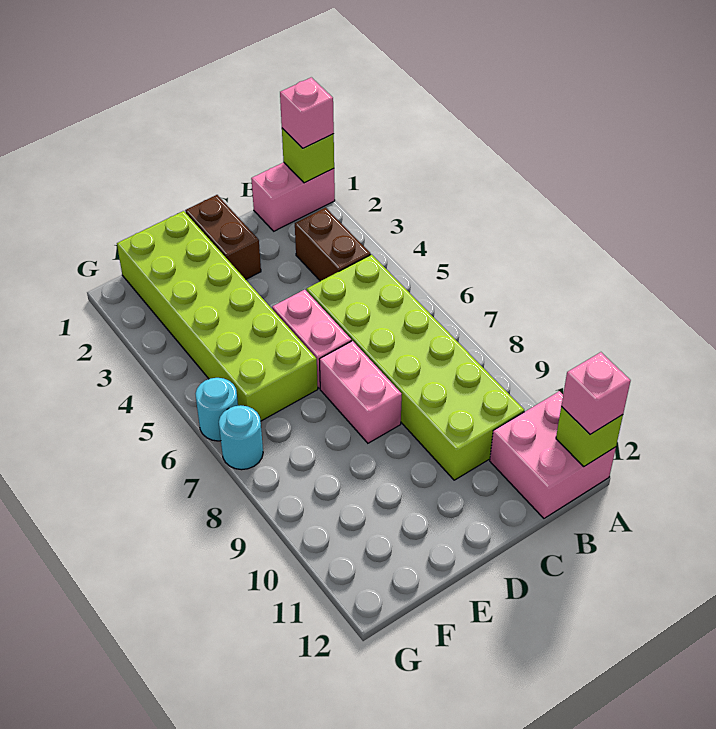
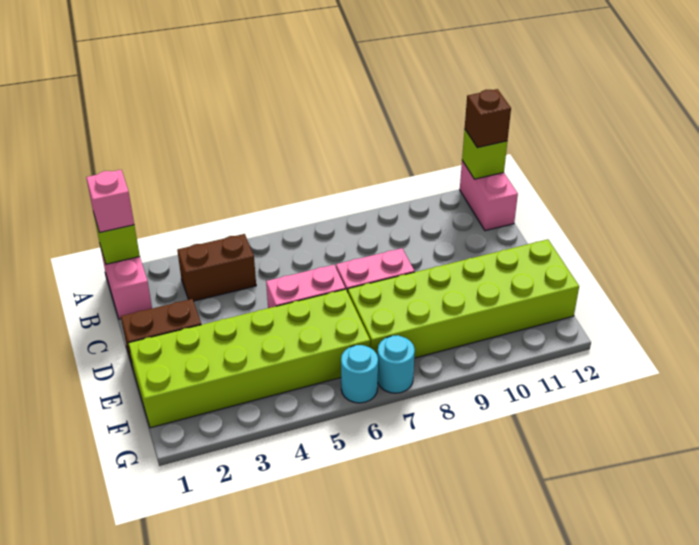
pink 2x2 brick [490,391,616,518] -> pink 1x2 brick [460,161,518,231]
pink 1x1 brick [561,352,631,434] -> brown 1x1 brick [465,89,511,148]
lime 2x6 brick [307,255,524,480] -> lime 2x6 brick moved to [348,239,579,358]

